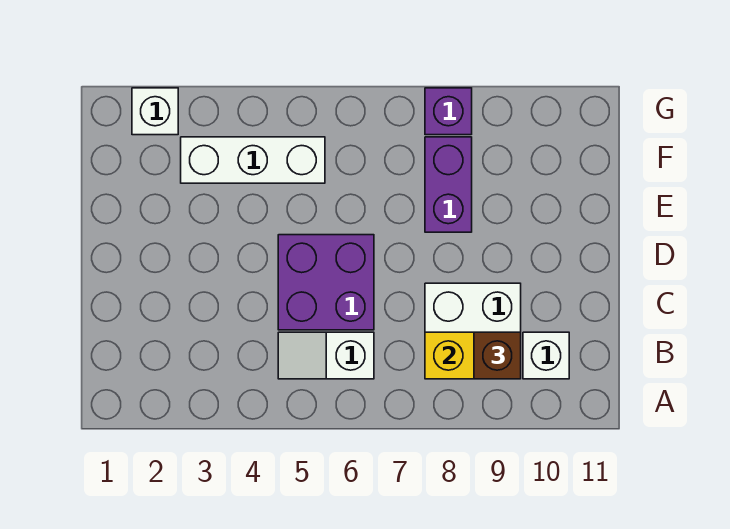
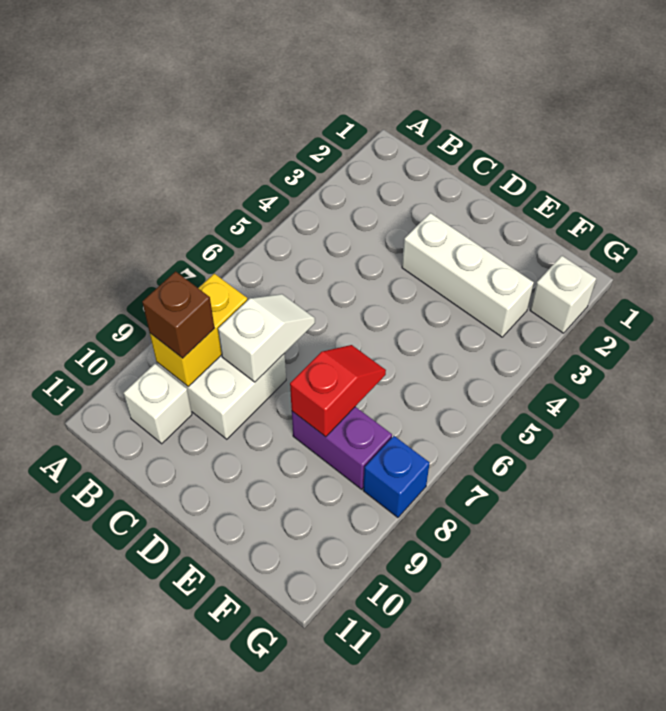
white 1x2 slope [278,332,374,379] -> white 1x2 slope moved to [218,294,315,382]
purple 2x2 brick [278,235,374,330] -> none
none -> red 1x2 slope [290,345,386,437]
white 1x3 brick [181,137,325,183] -> white 1x3 brick turned to [402,213,534,337]
purple 1x1 brick [425,88,472,135] -> blue 1x1 brick [363,436,430,518]

